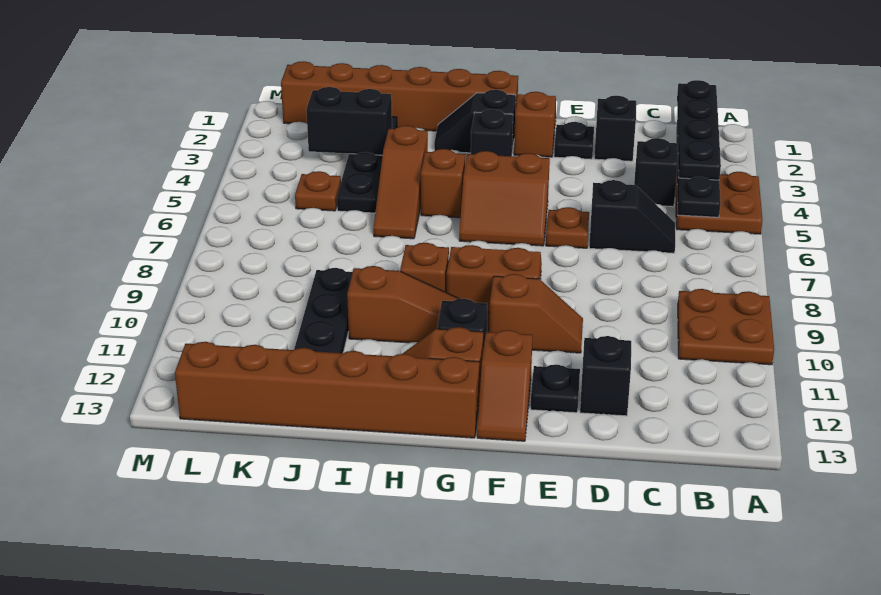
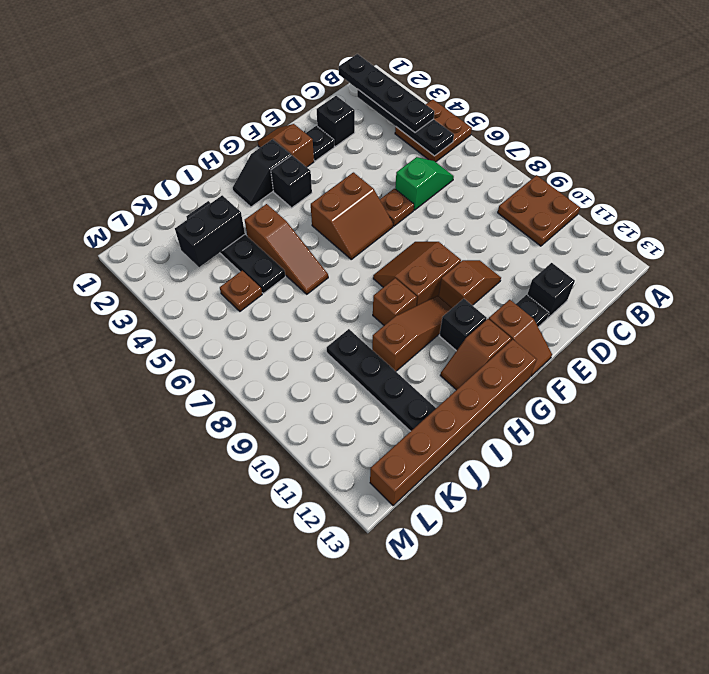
black 1x1 brick [634,138,678,207] -> none
black 1x2 slope [589,180,675,253] -> green 1x2 slope [395,157,454,210]
brown 1x6 brick [281,61,518,131] -> none
brown 1x1 brick [421,149,465,218] -> none

